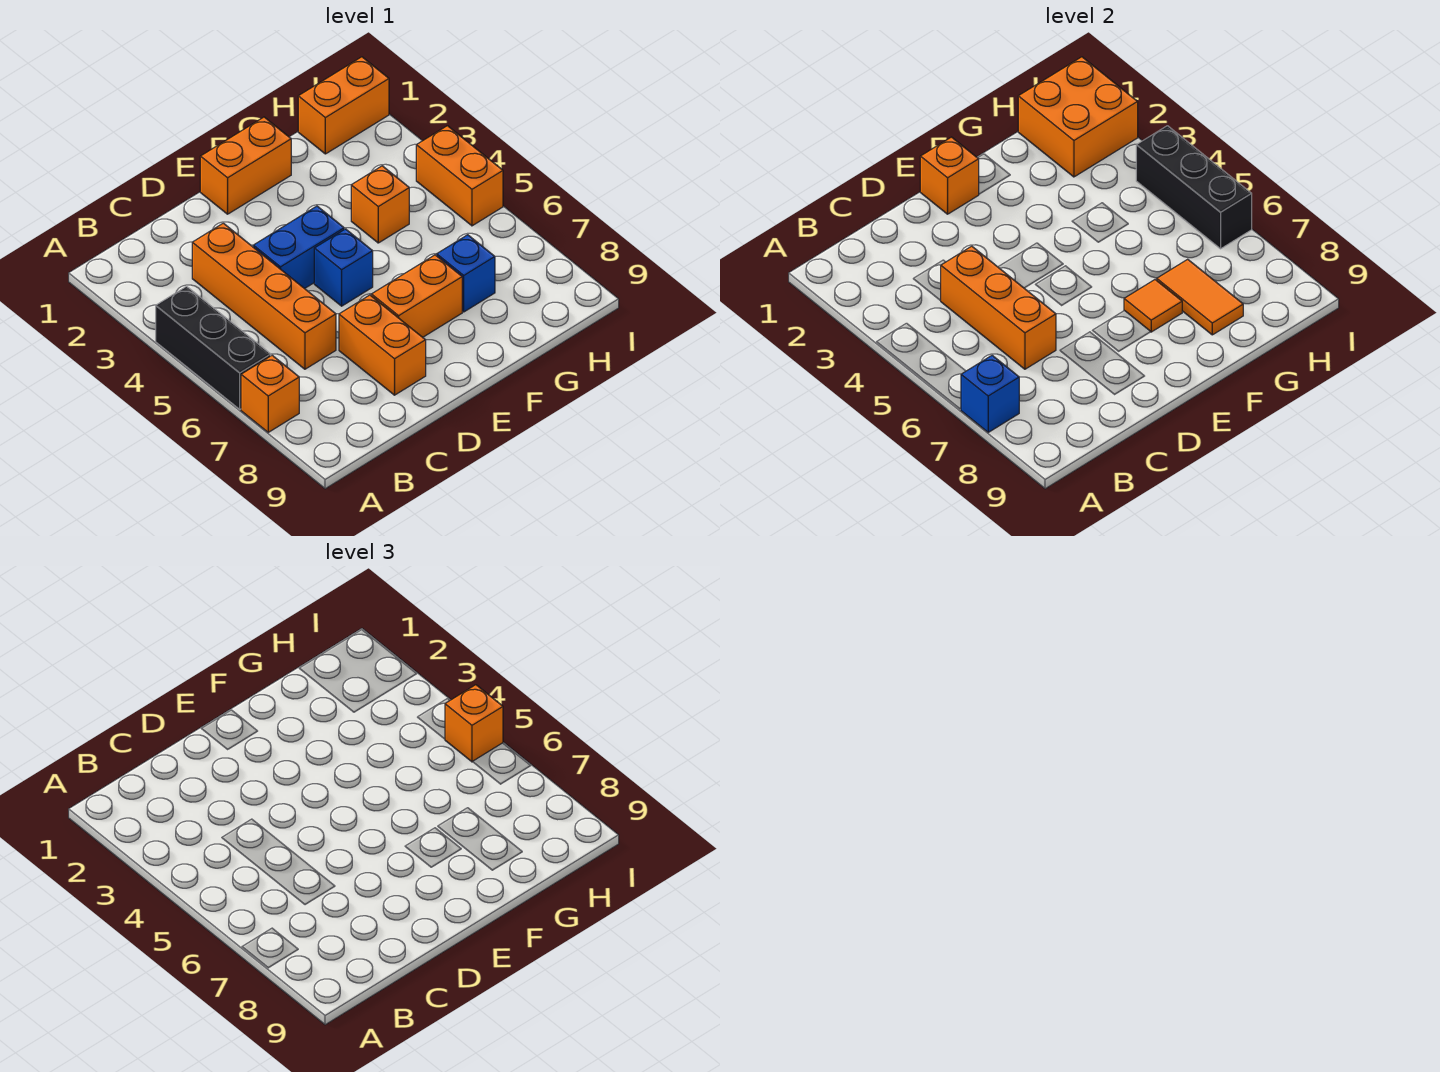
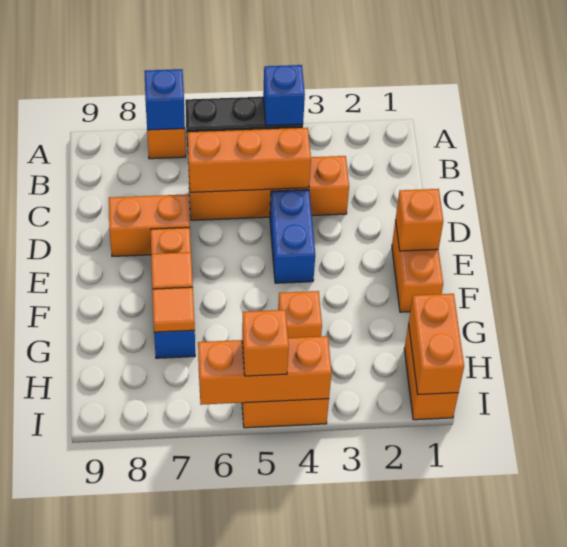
blue 1x1 brick [314,229,373,306] -> blue 1x1 brick moved to [263,65,305,126]
orange 1x2 tile [1157,259,1243,335] -> orange 1x1 tile [152,287,195,332]
orange 2x2 brick [1018,57,1138,177] -> orange 1x2 brick [409,294,464,394]
black 1x3 brick [1136,126,1252,249] -> orange 1x3 brick [198,336,332,405]

